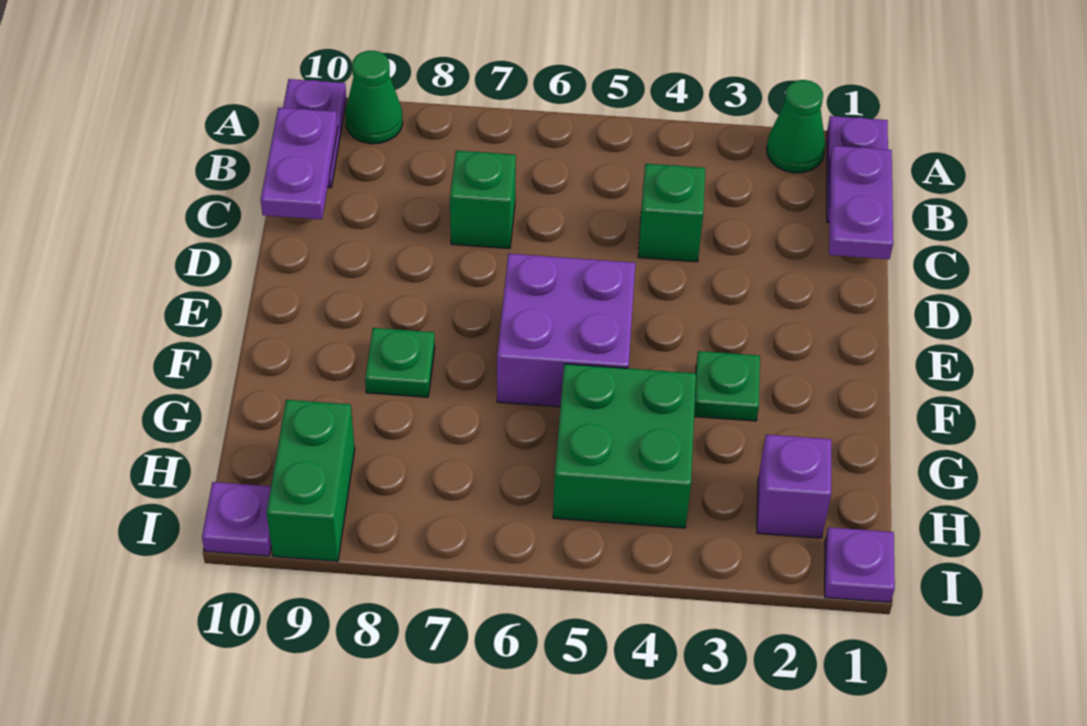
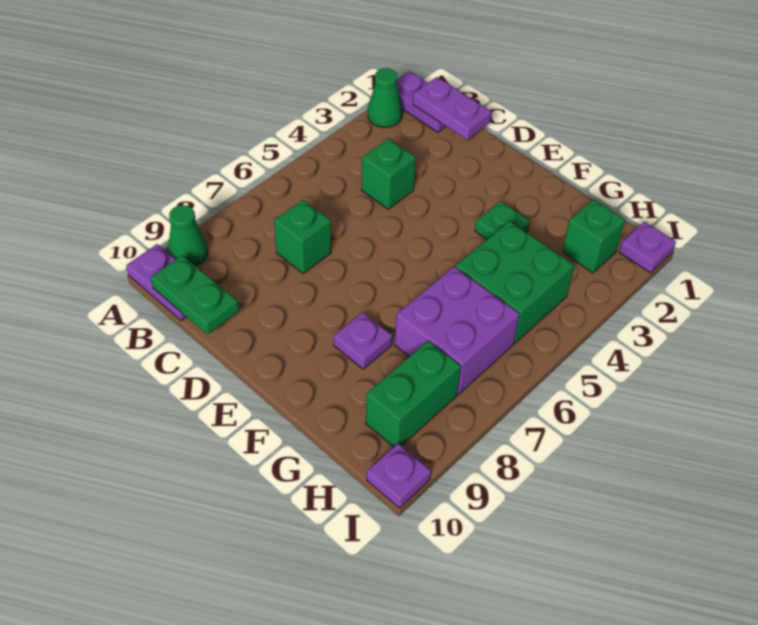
purple 1x2 plate [261,108,338,220] -> green 1x2 plate [151,255,239,334]
purple 2x2 brick [497,254,635,407] -> purple 2x2 brick moved to [395,267,520,394]
green 1x1 plate [365,328,435,397] -> purple 1x1 plate [334,312,392,369]
purple 1x1 brick [757,434,832,538] -> green 1x1 brick [562,200,625,273]
green 1x2 brick [267,400,355,561] -> green 1x2 brick turned to [366,341,461,447]

